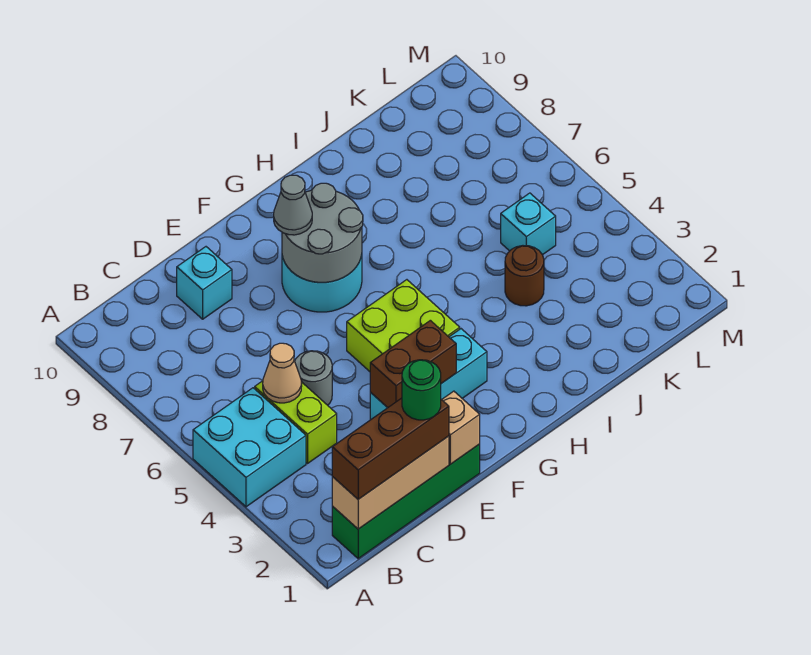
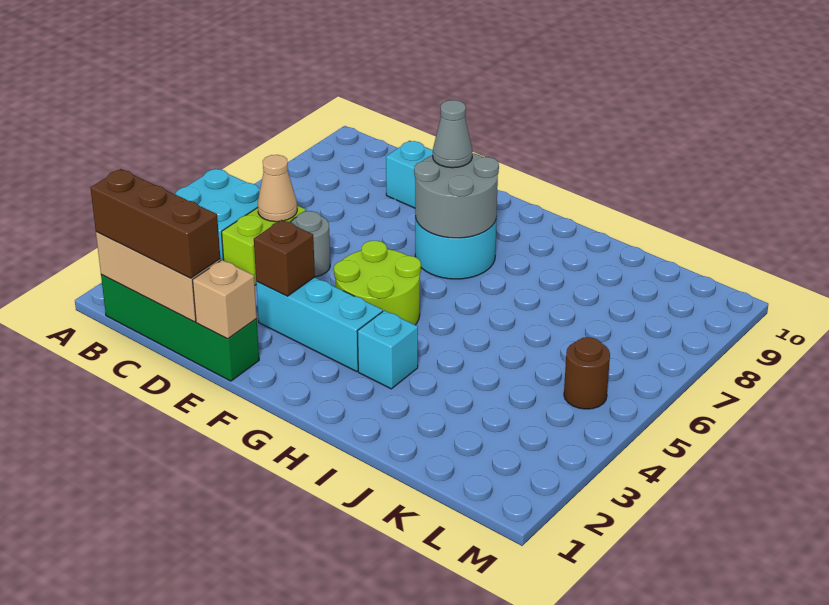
green 1x1 round brick [402,360,441,420] -> none
brown 1x2 brick [370,320,456,408] -> brown 1x1 brick [254,220,315,296]
lime 2x2 brick [347,280,460,372] -> lime 2x2 round brick [334,241,421,325]
brown 1x1 round brick [505,246,544,306] -> brown 1x1 round brick moved to [564,337,610,409]
cyan 1x1 brick [501,193,556,255] -> cyan 1x1 brick moved to [357,311,418,389]

